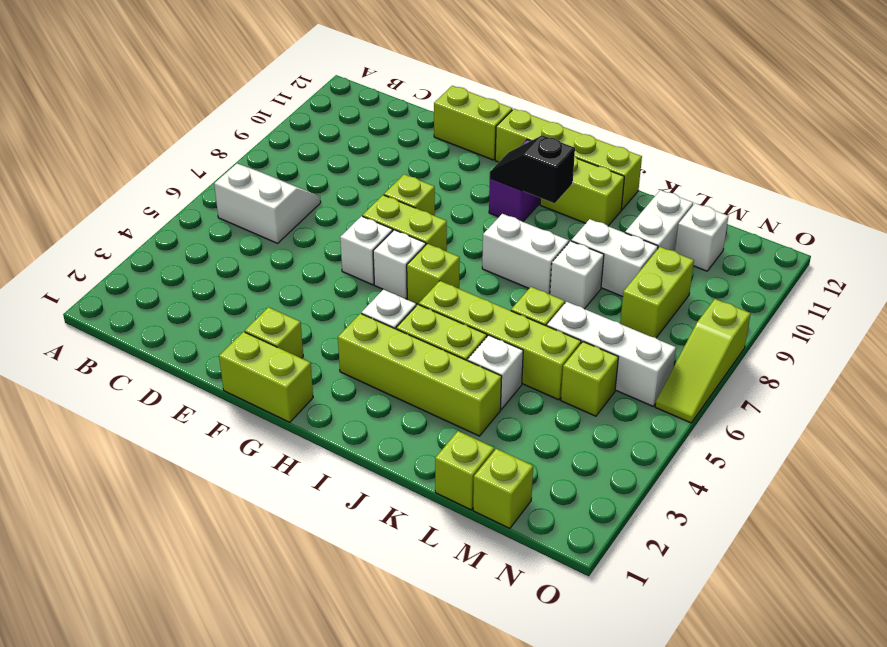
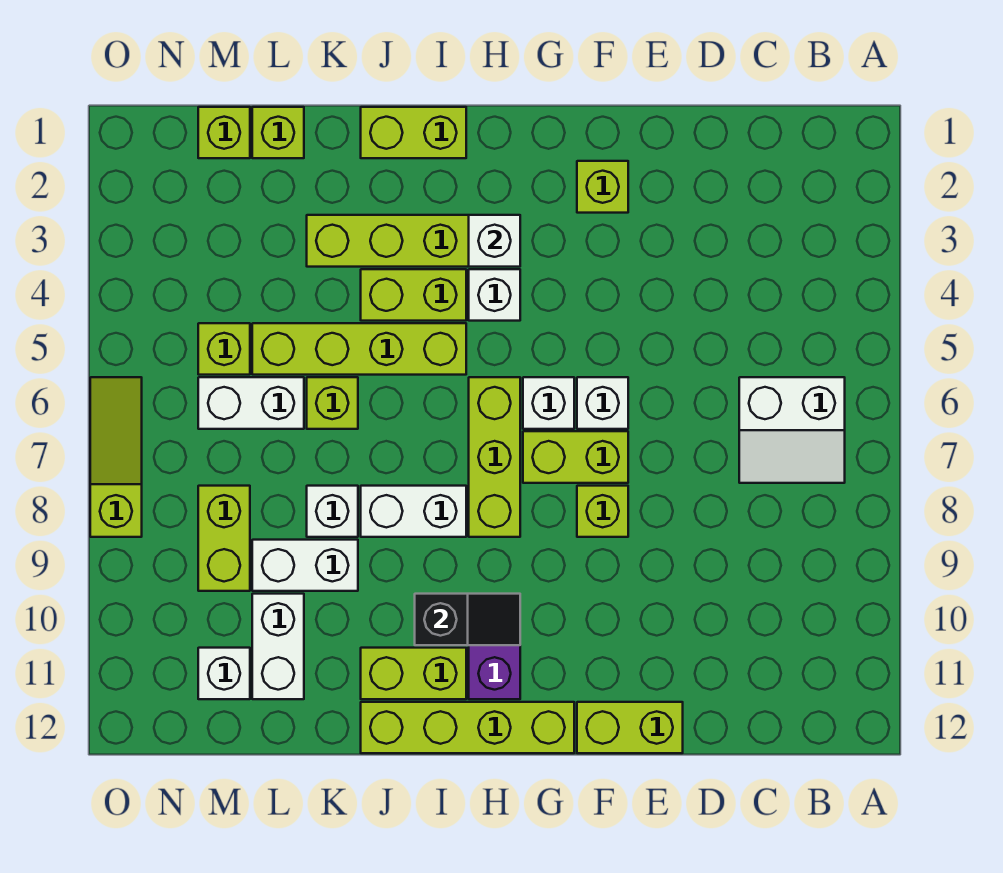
lime 1x2 brick [219,332,313,422] -> lime 1x2 brick moved to [361,107,466,158]
lime 1x1 brick [407,244,460,305] -> lime 1x3 brick [469,377,520,537]
white 1x1 brick [468,335,523,409] -> white 1x1 brick moved to [469,215,520,267]
white 1x3 brick [547,302,676,406] -> white 1x2 brick [198,377,304,429]

